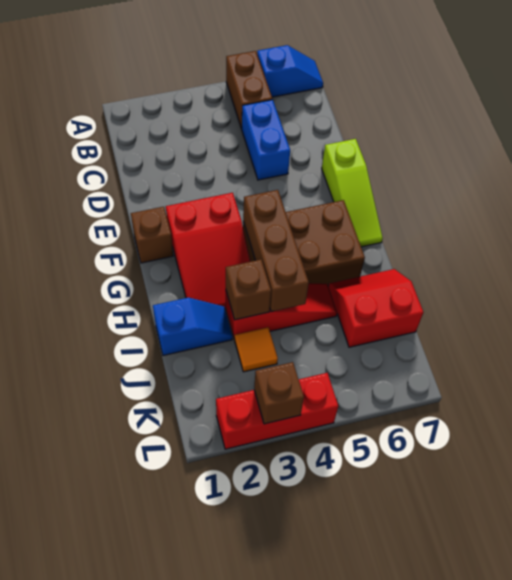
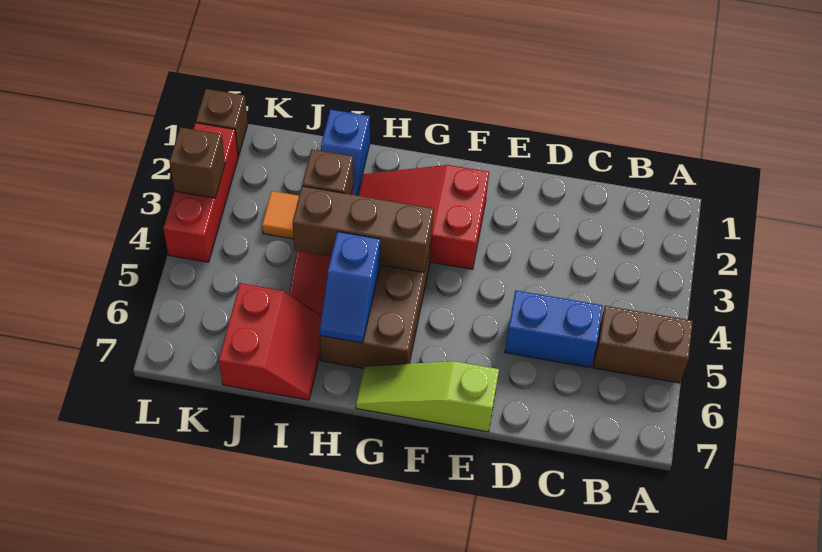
blue 1x2 slope [257,45,323,97] -> blue 1x2 slope moved to [320,232,380,343]
brown 1x1 brick [131,207,173,263] -> brown 1x1 brick moved to [196,89,248,156]

